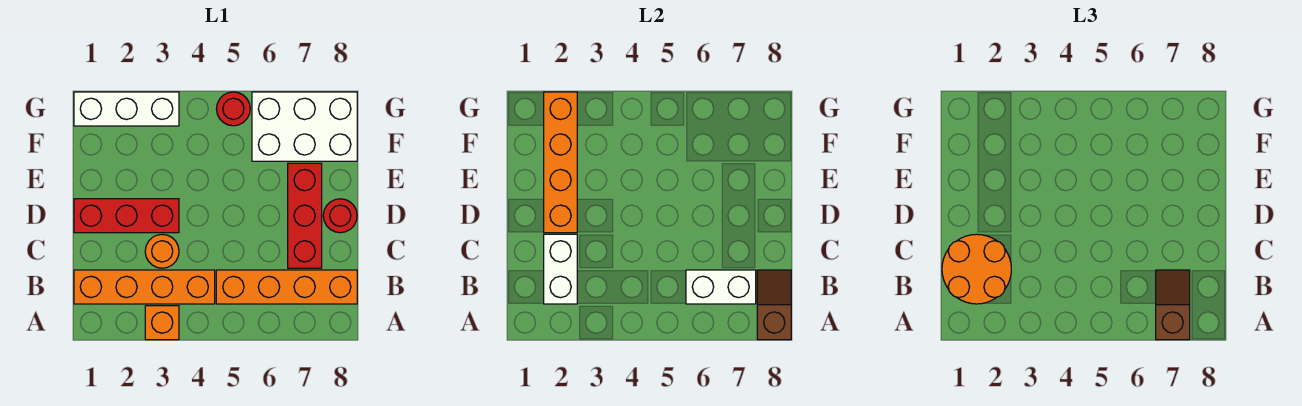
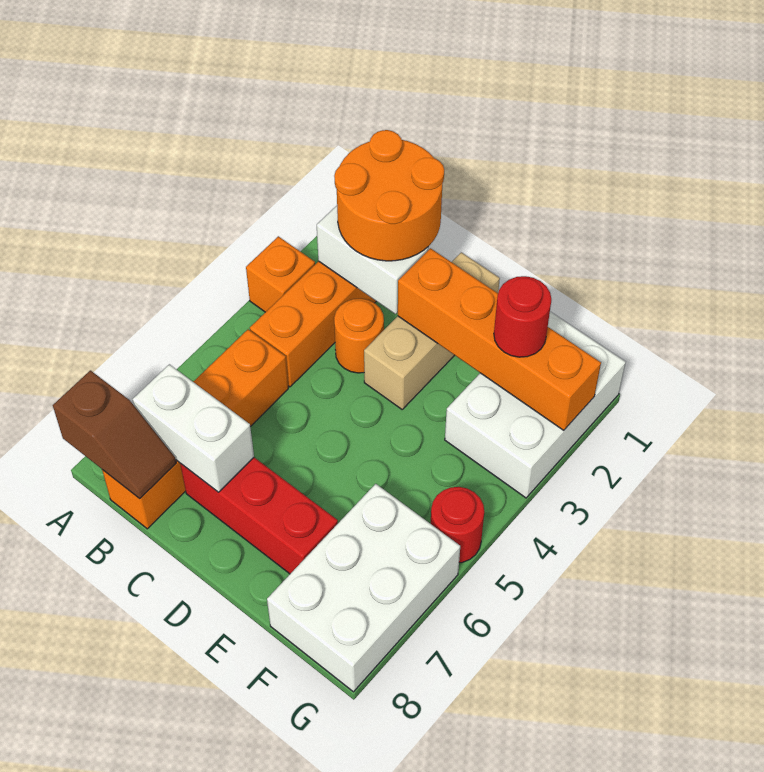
brown 1x2 slope [1156,270,1190,340] -> none
white 1x2 brick [686,270,756,304] -> white 1x2 brick turned to [133,364,254,492]
red 1x3 brick [74,199,179,233] -> tan 1x3 brick [364,252,500,409]
red 1x1 round brick [323,199,357,233] -> red 1x1 round brick moved to [494,276,551,357]
white 1x3 brick [74,92,179,126] -> white 2x3 brick [445,312,626,498]

